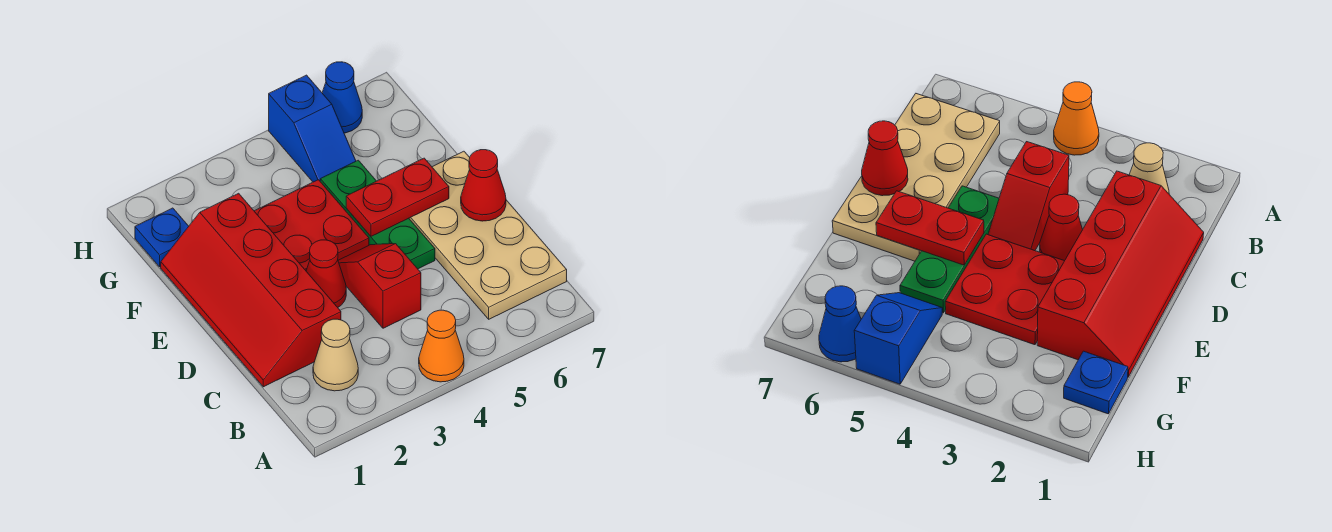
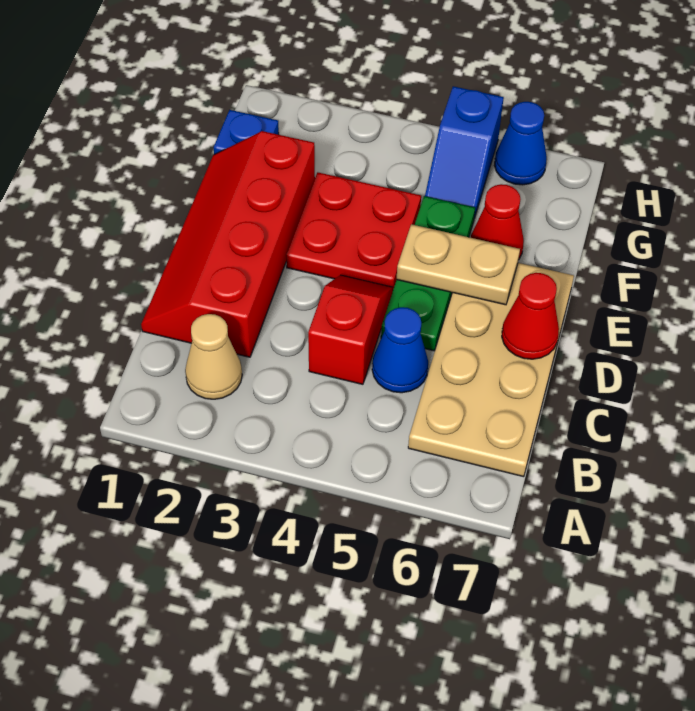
orange 1x1 cone [419,310,464,382] -> none
none -> blue 1x1 cone [372,307,428,393]
red 1x1 cone [306,240,346,307] -> red 1x1 cone moved to [471,184,524,259]
red 1x2 plate [346,158,449,236] -> tan 1x2 plate [397,224,520,305]

